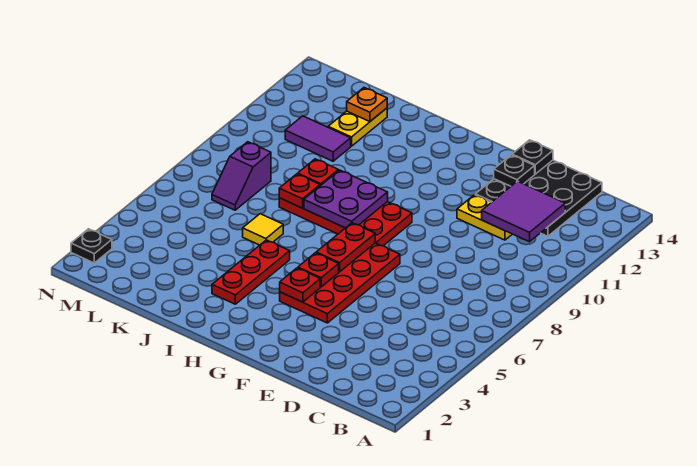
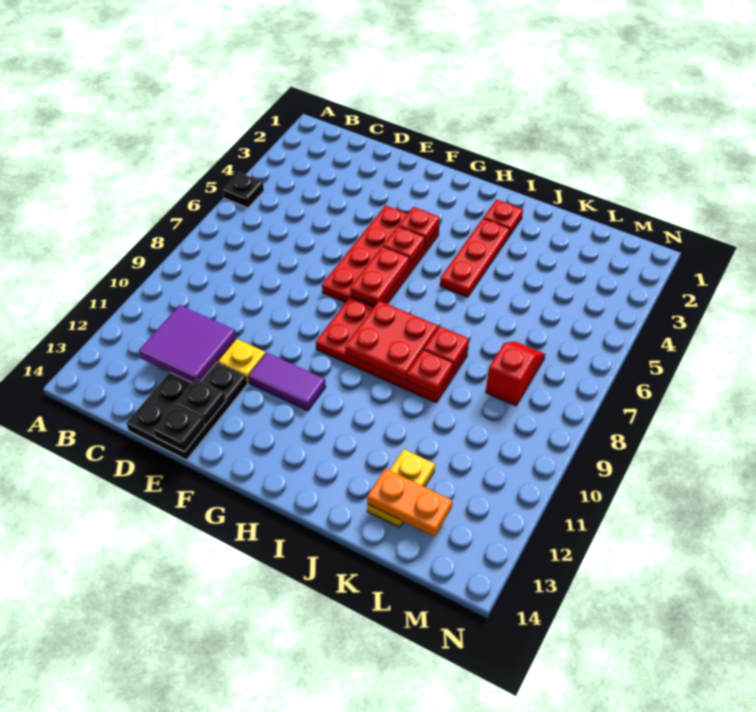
black 3x3 plate [475,160,602,236] -> black 2x3 plate [126,362,247,460]
purple 2x2 plate [304,170,388,228] -> red 2x2 plate [345,301,438,380]
none -> red 1x1 plate [483,200,523,236]
yellow 1x1 tile [243,214,283,245] -> none
purple 1x2 tile [285,116,351,161] -> purple 1x2 tile moved to [249,353,326,411]
orange 1x1 plate [347,88,387,122] -> orange 1x2 plate [367,469,452,537]
purple 1x2 slope [212,142,271,210] -> red 1x2 slope [486,342,545,406]
black 1x1 plate [71,229,112,263] -> black 1x1 plate moved to [223,173,264,208]

